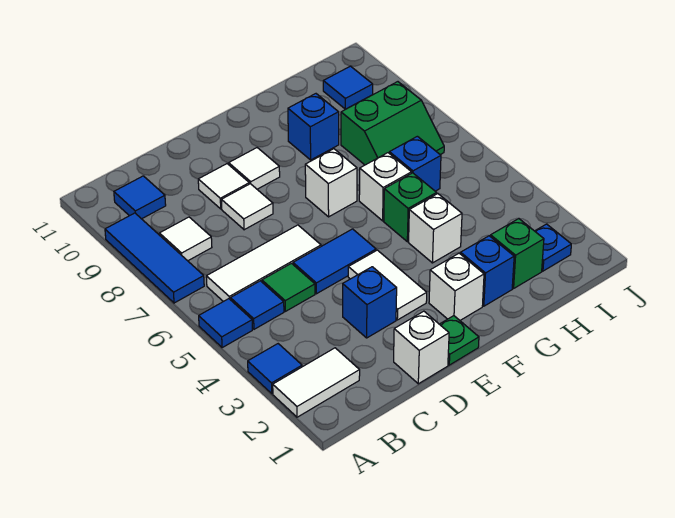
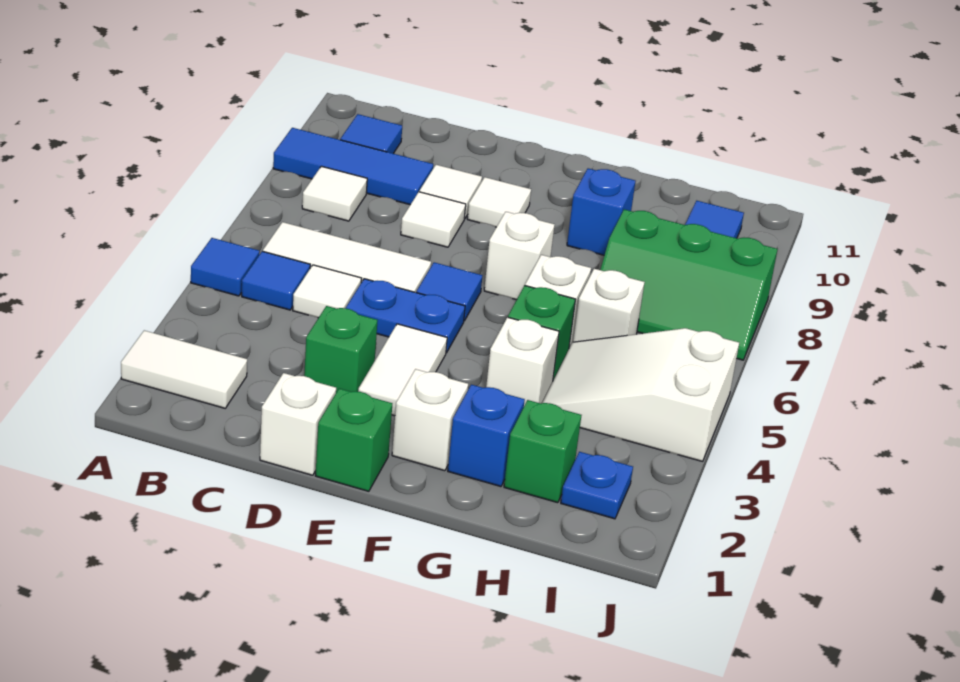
blue 1x1 tile [248,344,302,394] -> blue 1x1 tile moved to [416,262,482,321]
blue 1x3 tile [105,213,204,303] -> blue 1x3 tile turned to [273,128,433,205]
green 1x1 tile [262,263,315,311] -> white 1x1 tile [293,265,361,318]
blue 1x1 brick [343,267,397,338] -> green 1x1 brick [304,306,378,393]
blue 1x2 tile [293,229,376,294] -> blue 1x2 plate [346,279,465,353]
green 1x1 plate [440,316,479,365] -> green 1x1 brick [316,388,392,491]
none -> white 2x3 slope [542,328,739,461]
blue 1x1 brick [389,136,441,191] -> white 1x1 brick [573,269,645,342]
green 2x2 slope [341,82,444,165] -> green 2x3 slope [600,209,778,360]

